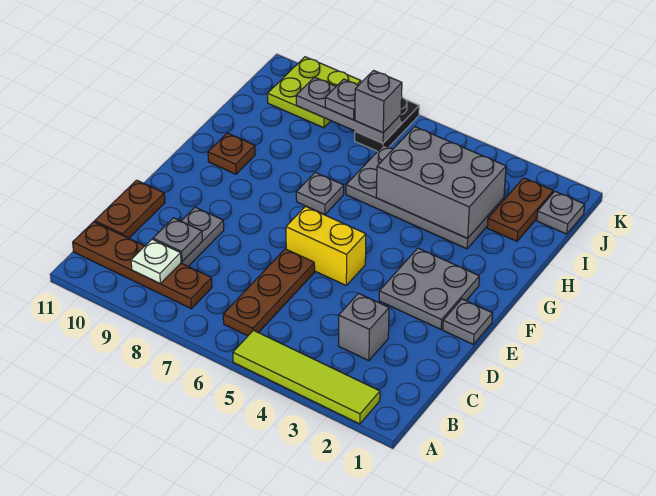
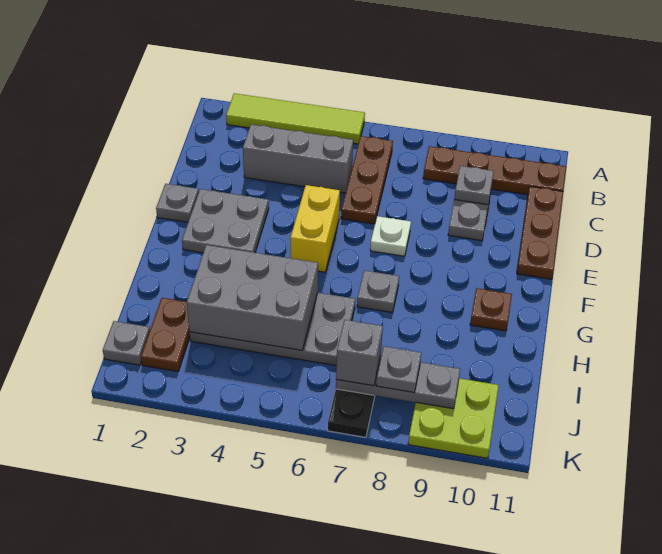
white 1x1 plate [131,239,181,283] -> white 1x1 plate moved to [370,216,411,256]
grey 1x1 brick [339,293,389,361] -> grey 1x3 brick [243,125,353,193]
brown 1x2 plate [95,180,165,238] -> brown 1x3 plate [517,186,563,279]
yellow 1x2 brick [286,206,366,285] -> yellow 1x2 brick turned to [290,185,340,272]

